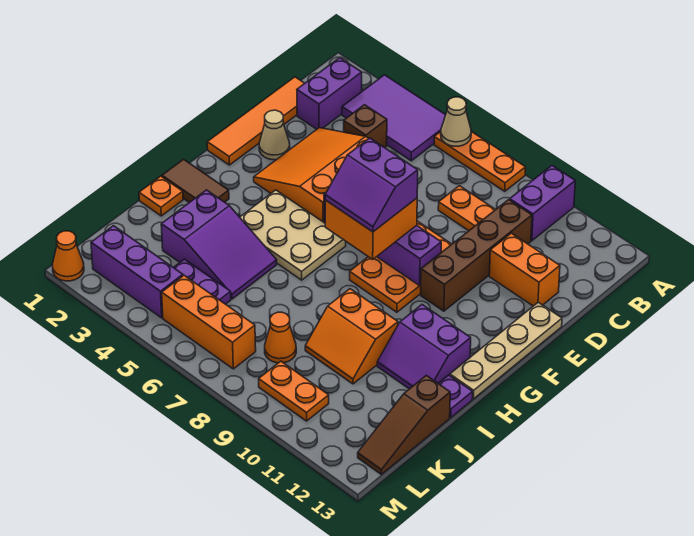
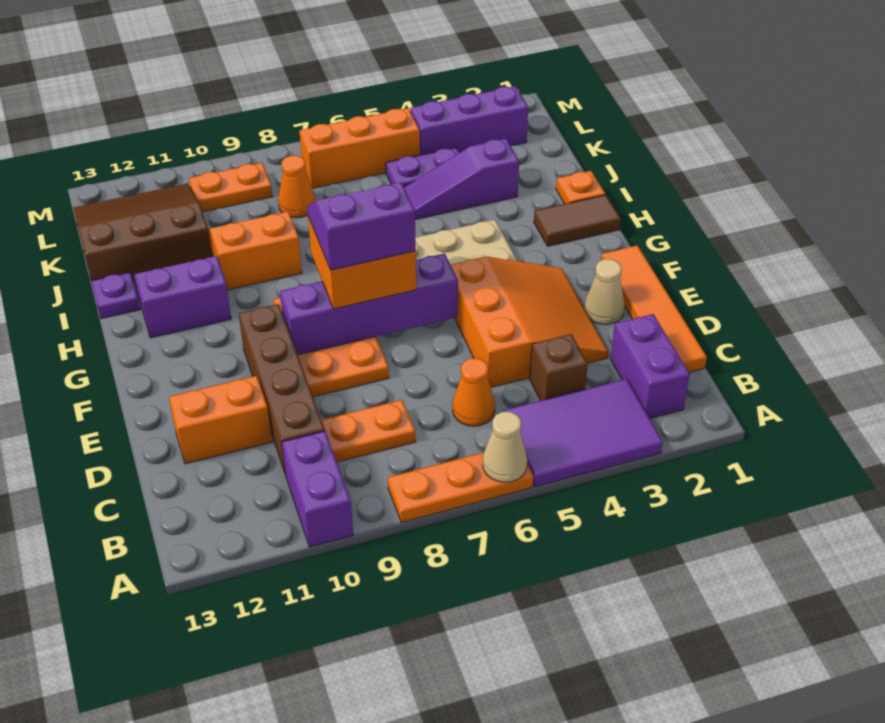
tan 1x4 plate [450,302,562,399] -> none
purple 2x3 slope [161,190,277,299] -> purple 1x3 slope [404,139,519,220]
brown 1x3 slope [358,375,450,474] -> brown 3x3 slope [73,184,212,282]
orange 1x1 cone [53,231,84,281] -> orange 1x1 cone moved to [453,358,495,426]

